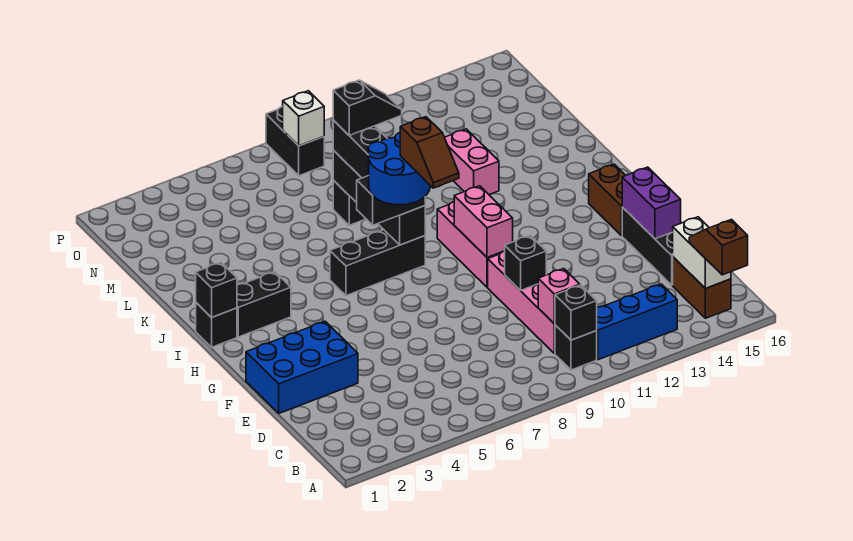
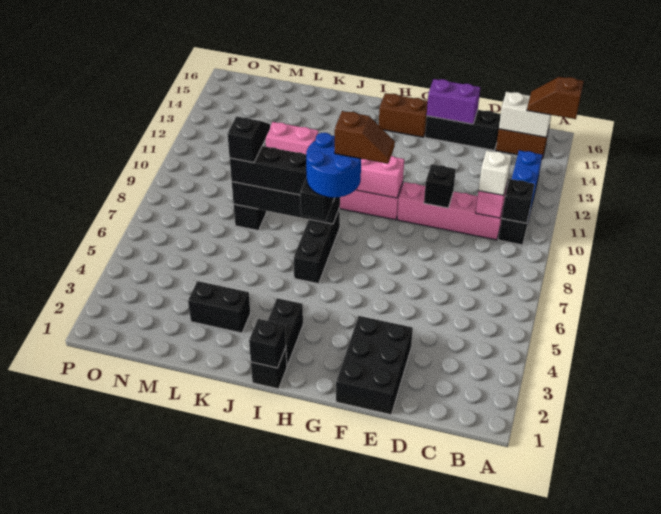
blue 2x3 brick [246,321,358,413] -> black 2x3 brick [336,316,413,415]
black 1x2 brick [266,107,324,176] -> black 1x2 brick moved to [188,281,250,333]
white 1x1 brick [283,91,324,146] -> white 1x1 brick moved to [478,150,512,196]

